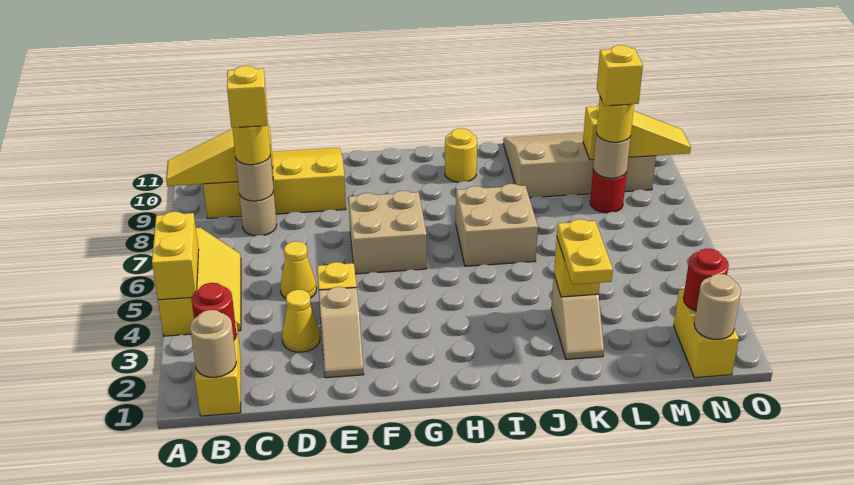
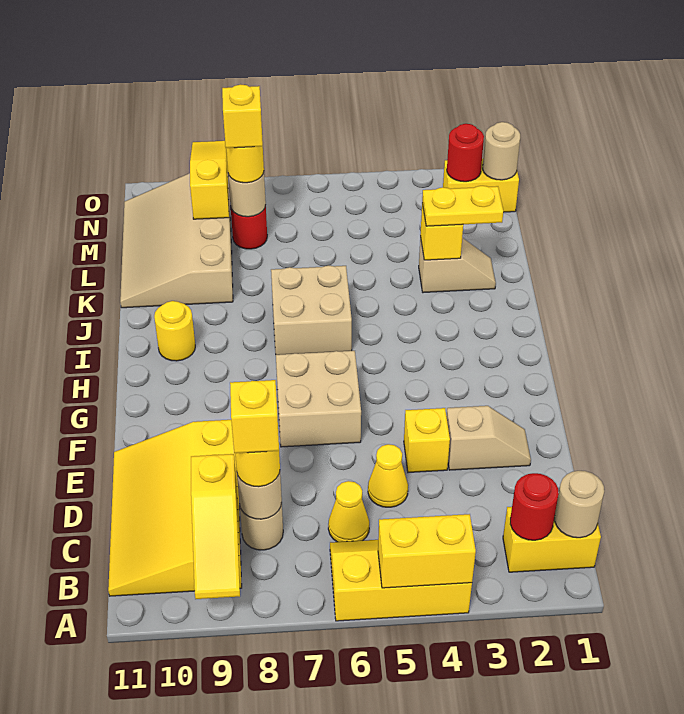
yellow 1x1 cone [282,290,320,352] -> yellow 1x1 cone moved to [328,481,369,542]

